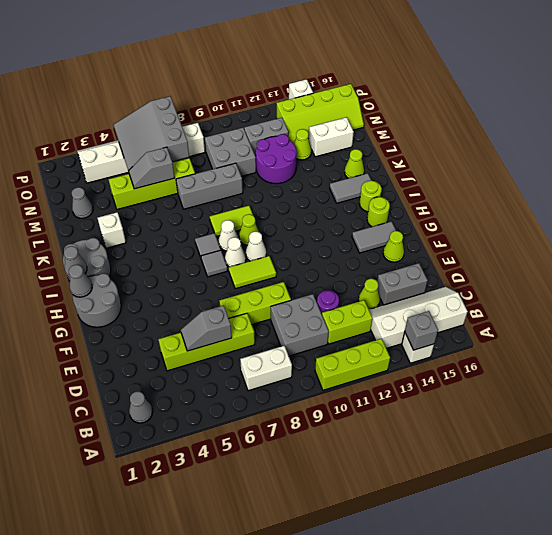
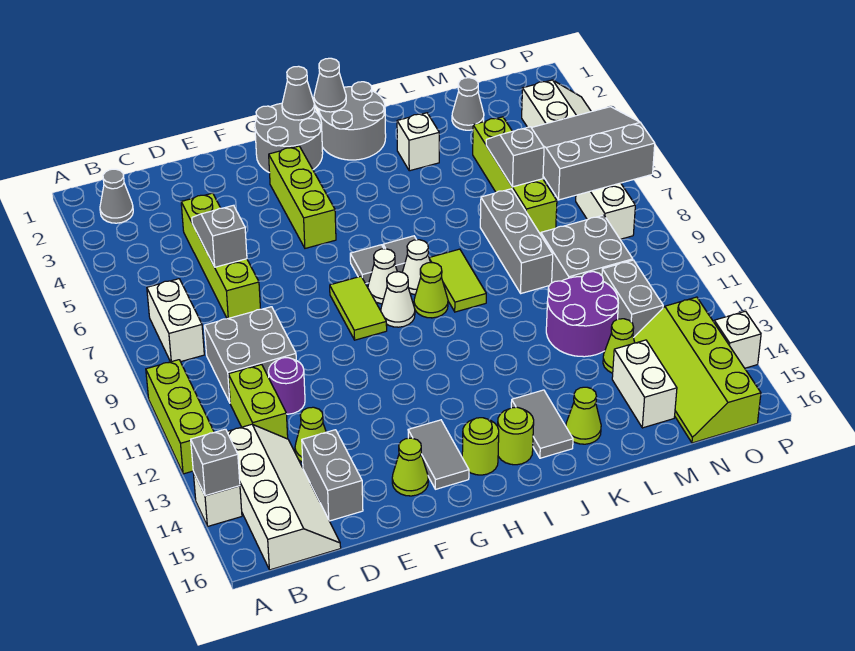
lime 1x3 brick [219,282,291,324] -> lime 1x3 brick moved to [269,146,336,248]

